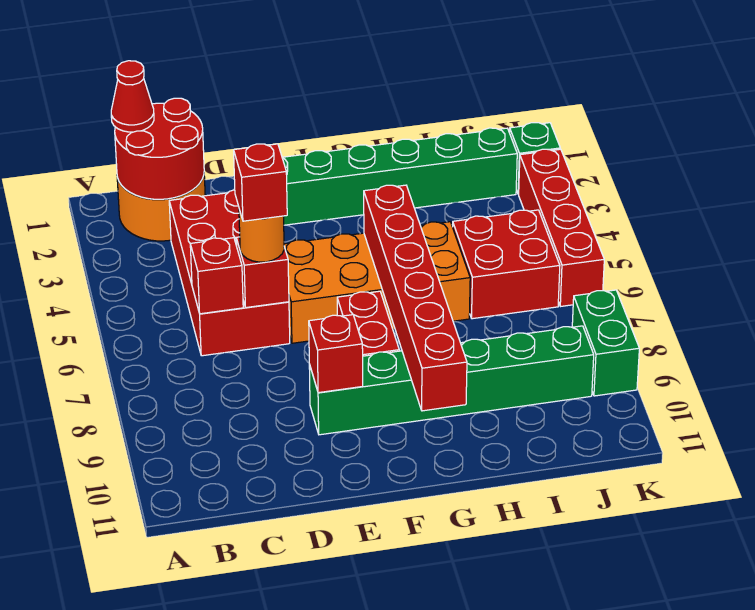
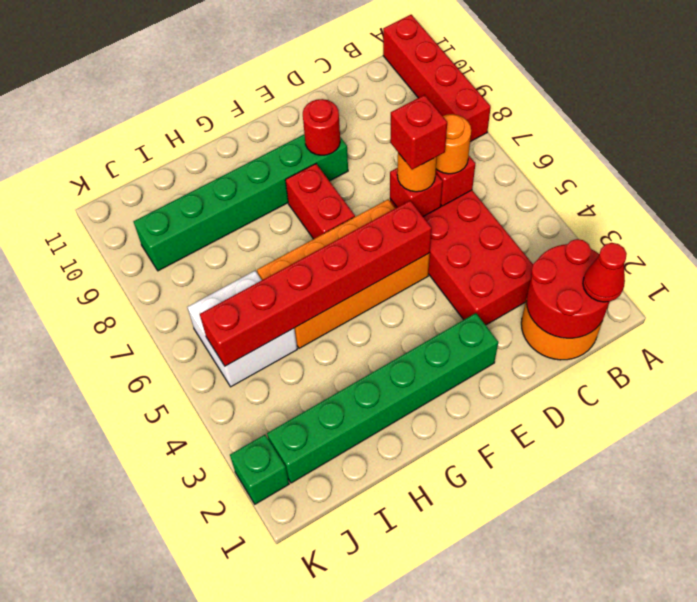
none -> orange 1x1 round brick [436,114,471,174]
red 1x1 brick [309,315,363,393] -> red 1x1 round brick [303,99,340,155]
red 1x6 brick [364,185,467,411] -> red 1x6 brick turned to [200,201,432,366]
red 2x2 brick [453,210,560,319] -> white 2x2 brick [187,271,297,387]
red 1x4 brick [519,149,604,307] -> red 1x4 brick moved to [383,15,491,142]
green 1x2 brick [572,290,639,396] -> none

